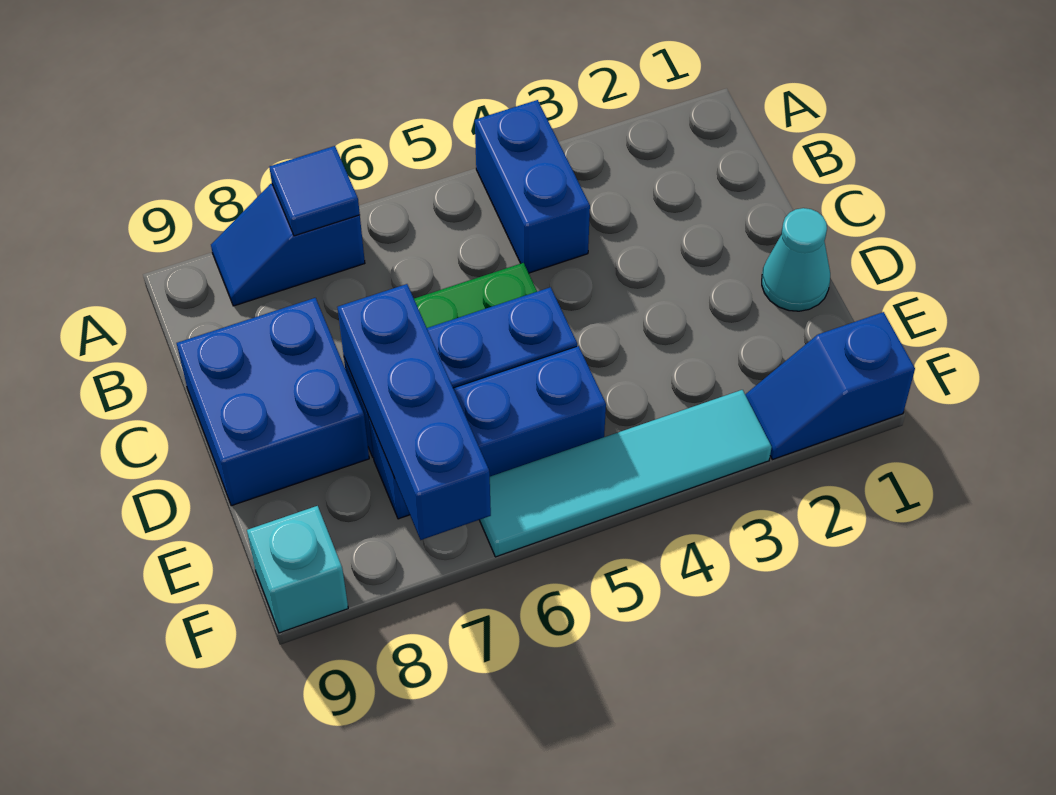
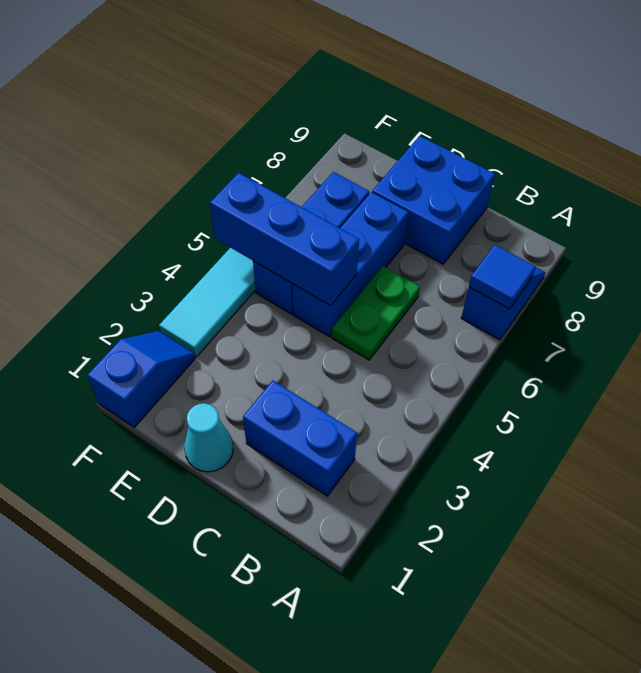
blue 1x2 brick [475,100,590,273] -> blue 1x2 brick moved to [243,381,357,496]
blue 1x3 brick [338,284,491,540] -> blue 1x3 brick moved to [210,173,359,306]
cyan 1x1 brick [247,506,348,633] -> none

